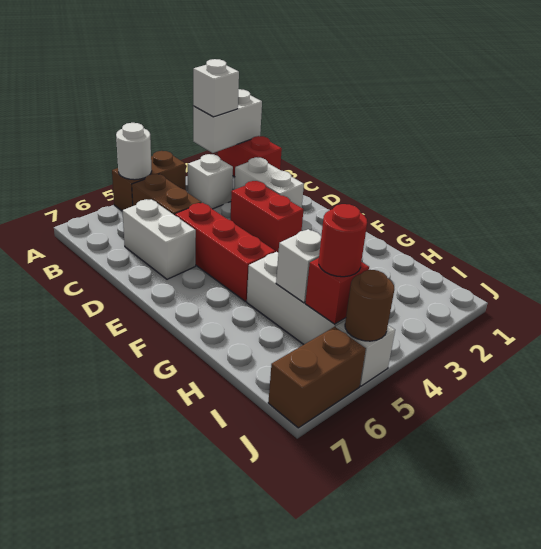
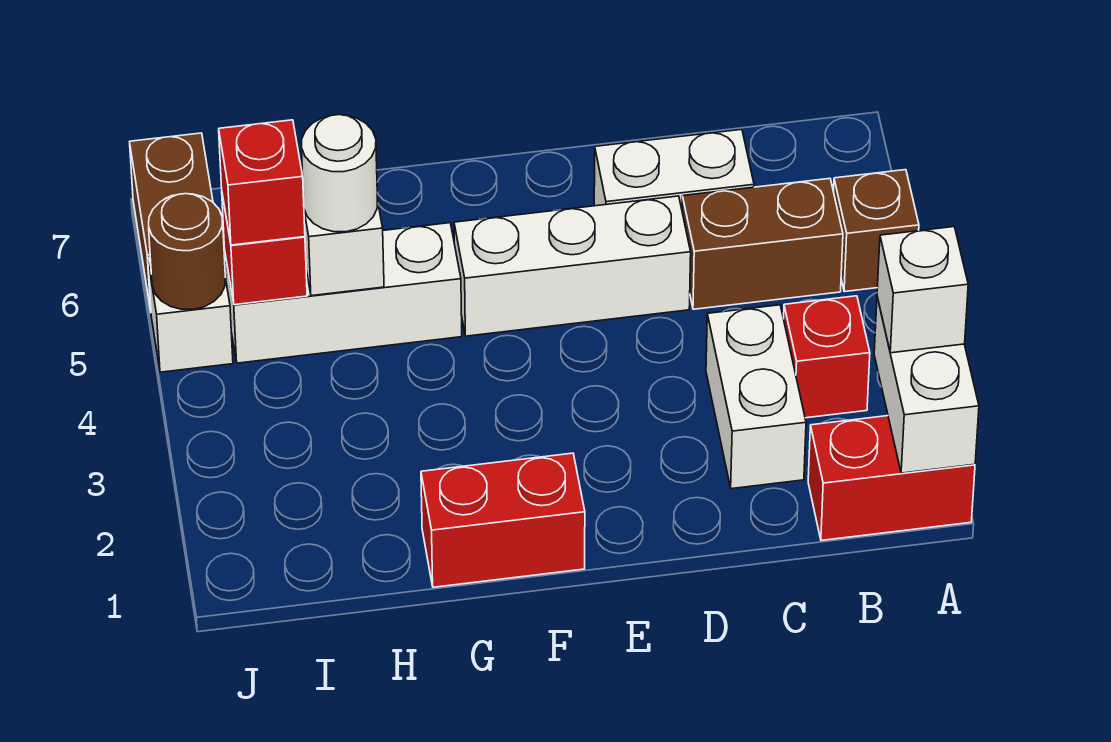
brown 1x2 brick [112,151,186,211] -> brown 1x1 brick [834,170,919,292]
white 1x1 round brick [116,123,152,180] -> white 1x1 round brick moved to [302,115,378,232]
white 1x1 brick [188,154,233,209] -> red 1x1 brick [784,296,870,418]
white 1x2 brick [234,157,304,208] -> white 1x2 brick turned to [706,305,806,489]
red 1x2 brick [230,181,304,252] -> red 1x2 brick moved to [421,453,585,587]
red 1x3 brick [175,203,275,302] -> white 1x3 brick [454,196,691,336]
red 1x1 round brick [319,204,367,277] -> red 1x1 brick [219,120,305,245]

